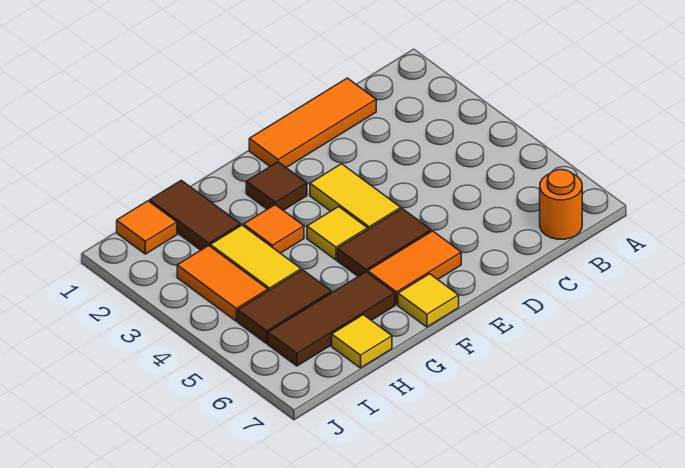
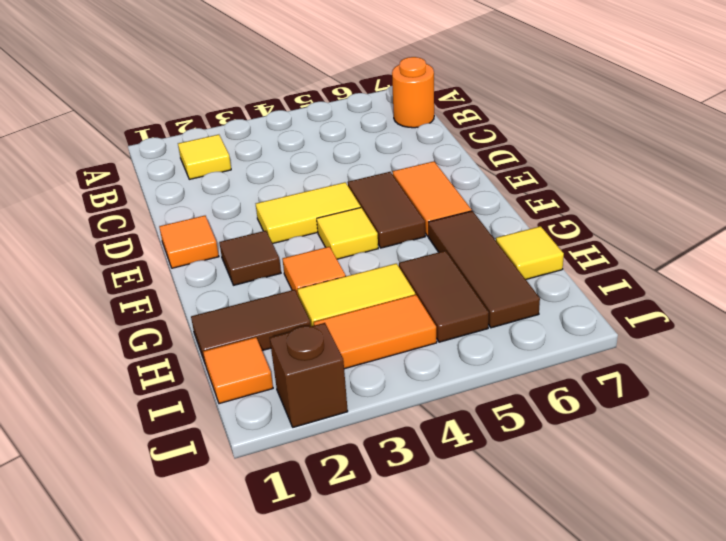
orange 1x3 tile [249,78,376,167] -> orange 1x1 tile [159,216,219,268]
yellow 1x1 tile [398,274,459,327] -> yellow 1x1 tile moved to [178,135,231,179]
none -> brown 1x1 brick [270,323,348,427]

